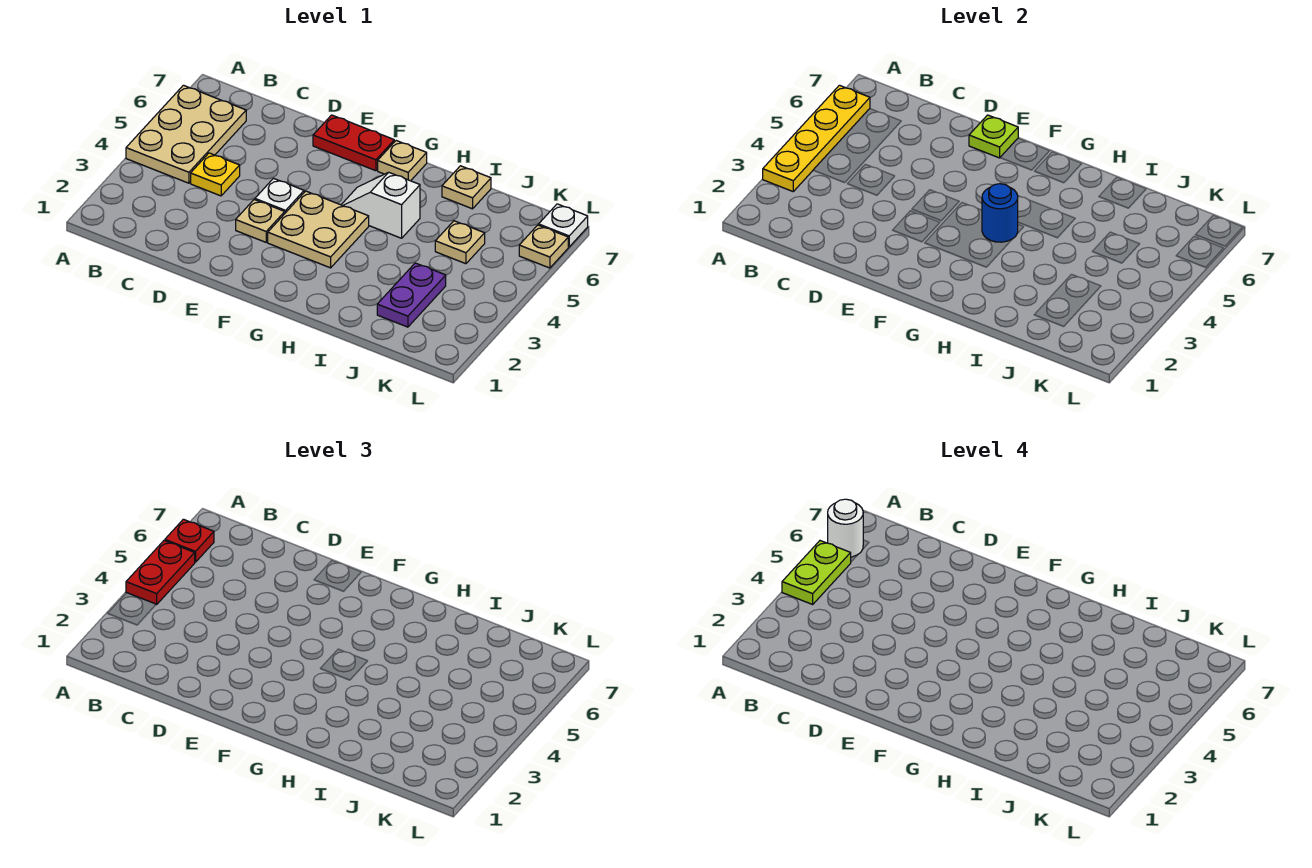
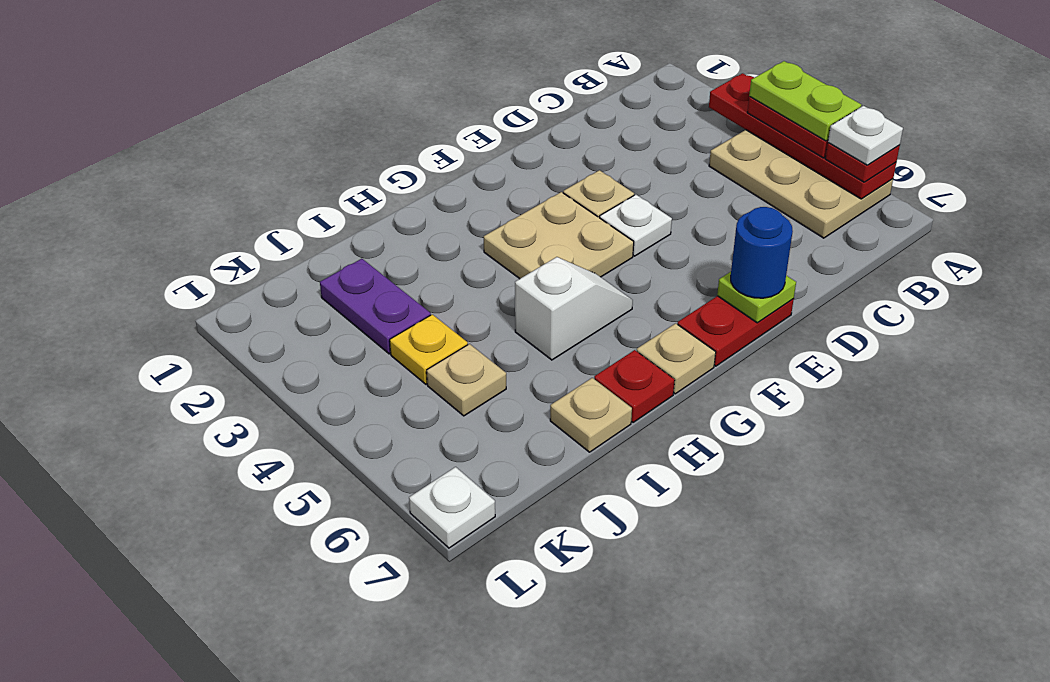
yellow 1x4 plate [763,85,870,191] -> red 1x4 plate [709,73,896,199]
white 1x1 round brick [828,499,863,557] -> white 1x1 plate [828,106,903,165]
yellow 1x1 plate [191,153,240,196] -> yellow 1x1 plate moved to [390,314,468,384]
blue 1x1 round brick [982,184,1018,242] -> blue 1x1 round brick moved to [731,207,793,298]
none -> red 1x1 plate [594,350,675,423]
tan 1x1 plate [519,225,568,268] -> none

